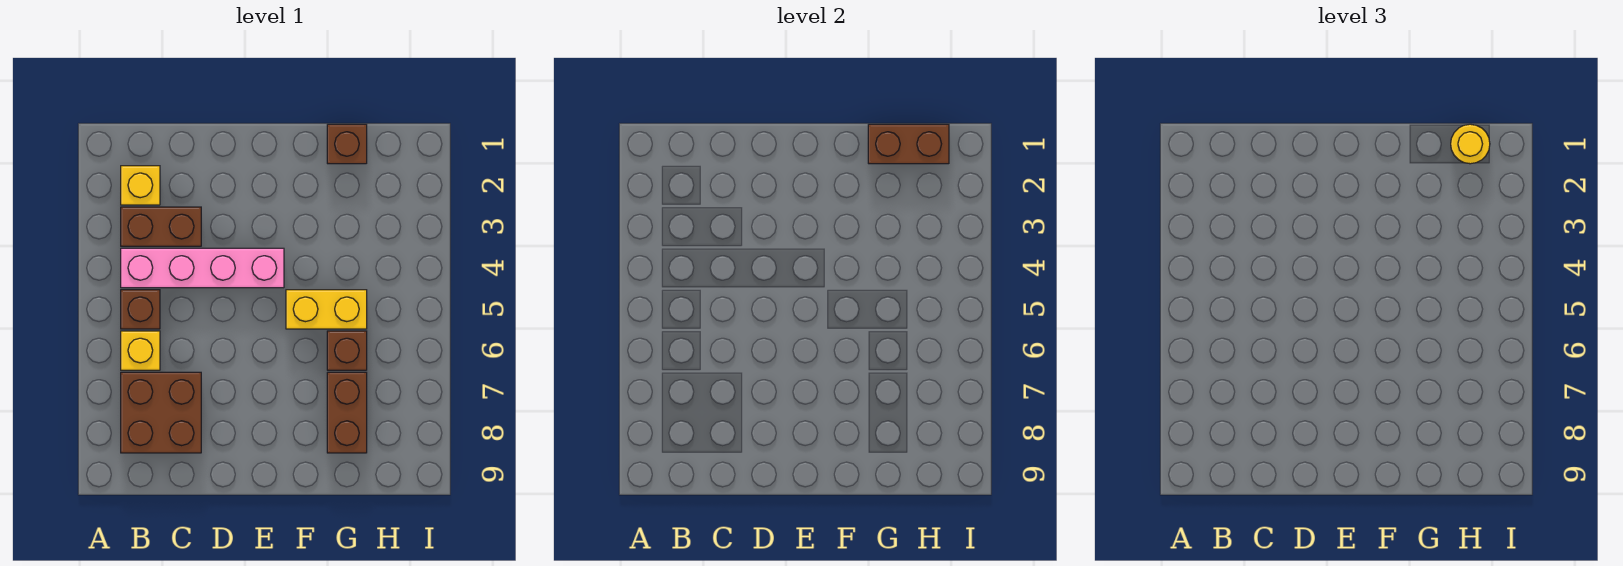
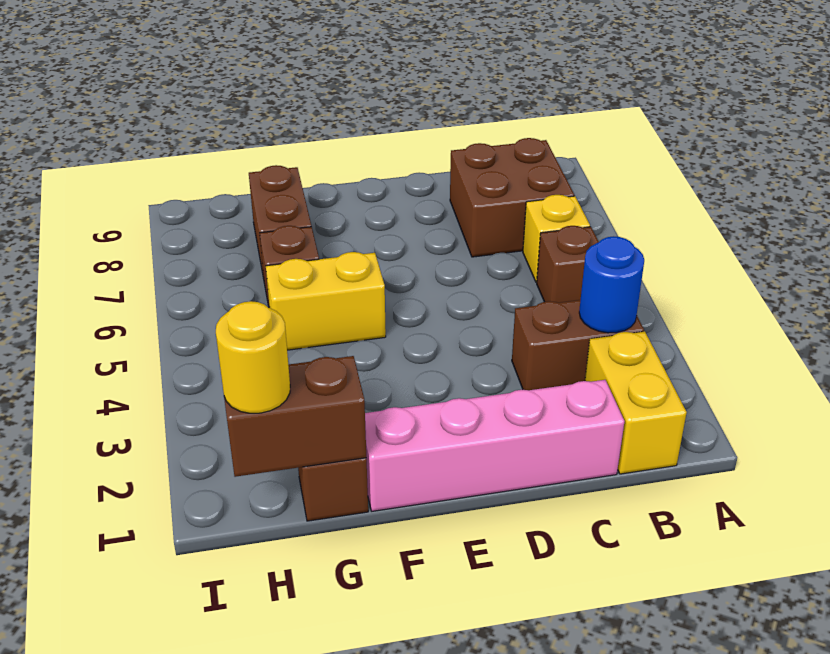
yellow 1x1 brick [121,166,160,205] -> yellow 1x2 brick [585,331,687,474]
none -> blue 1x1 round brick [579,236,644,333]
pink 1x4 brick [121,248,284,288] -> pink 1x4 brick moved to [365,380,625,511]

